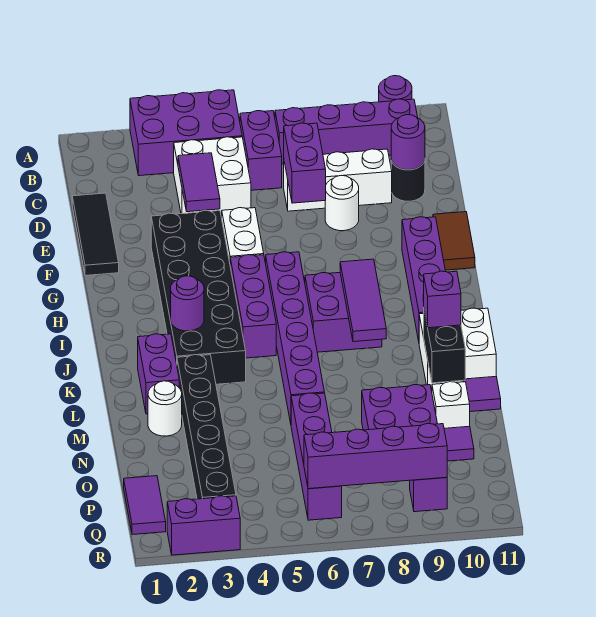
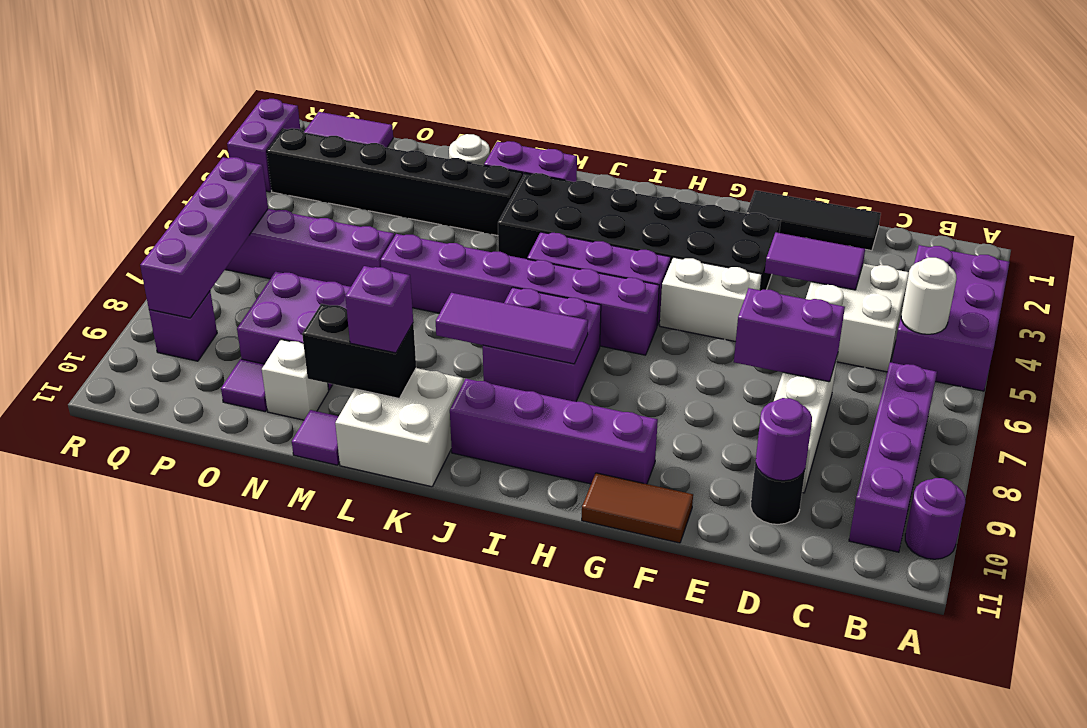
purple 1x2 brick [240,111,282,190] -> none
white 1x1 round brick [325,176,359,231] -> white 1x1 round brick moved to [901,258,957,334]
purple 1x1 round brick [171,276,204,331] -> none

